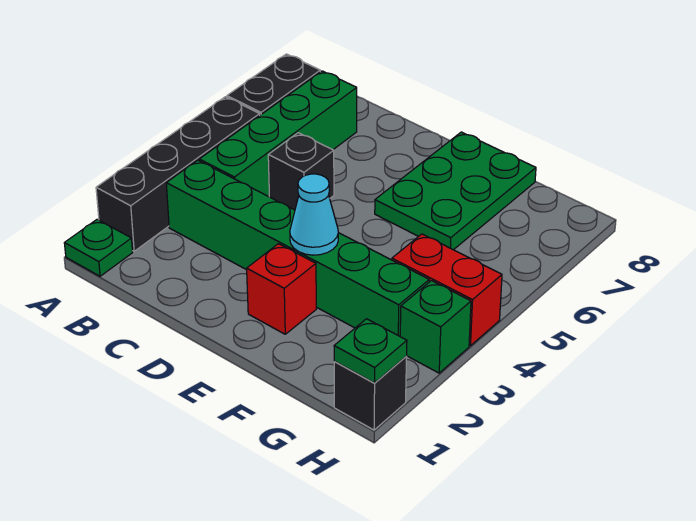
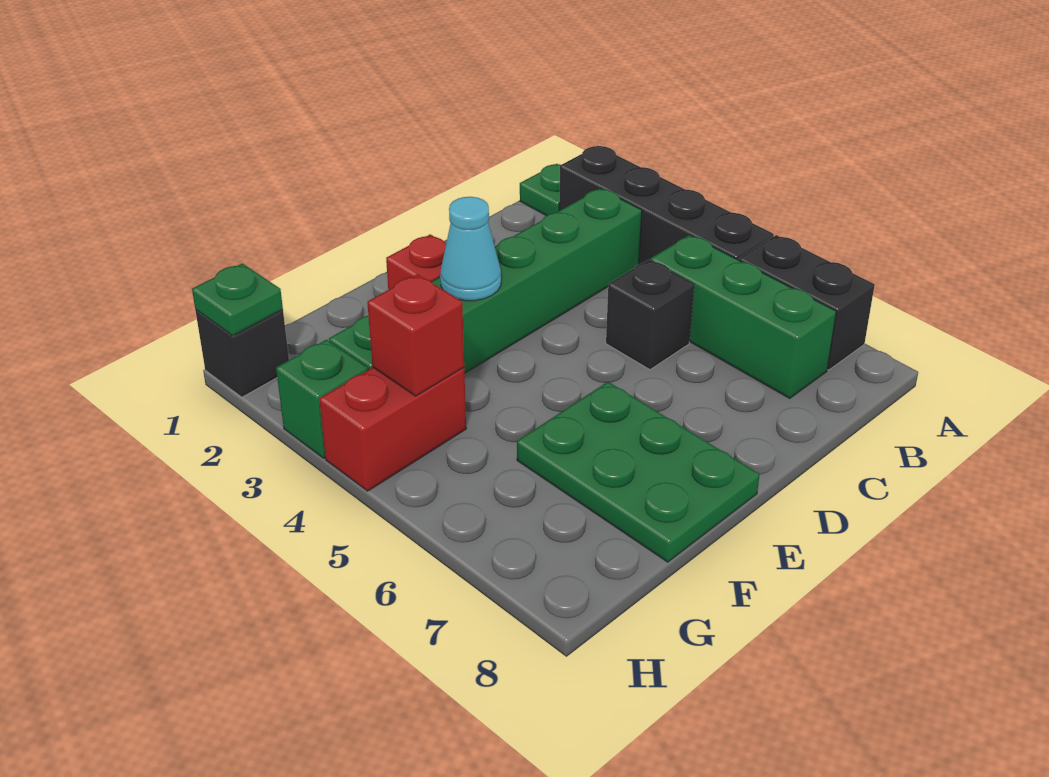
green 1x4 brick [199,71,357,197] -> green 1x3 brick [651,235,836,398]
none -> red 1x1 brick [367,274,464,396]

